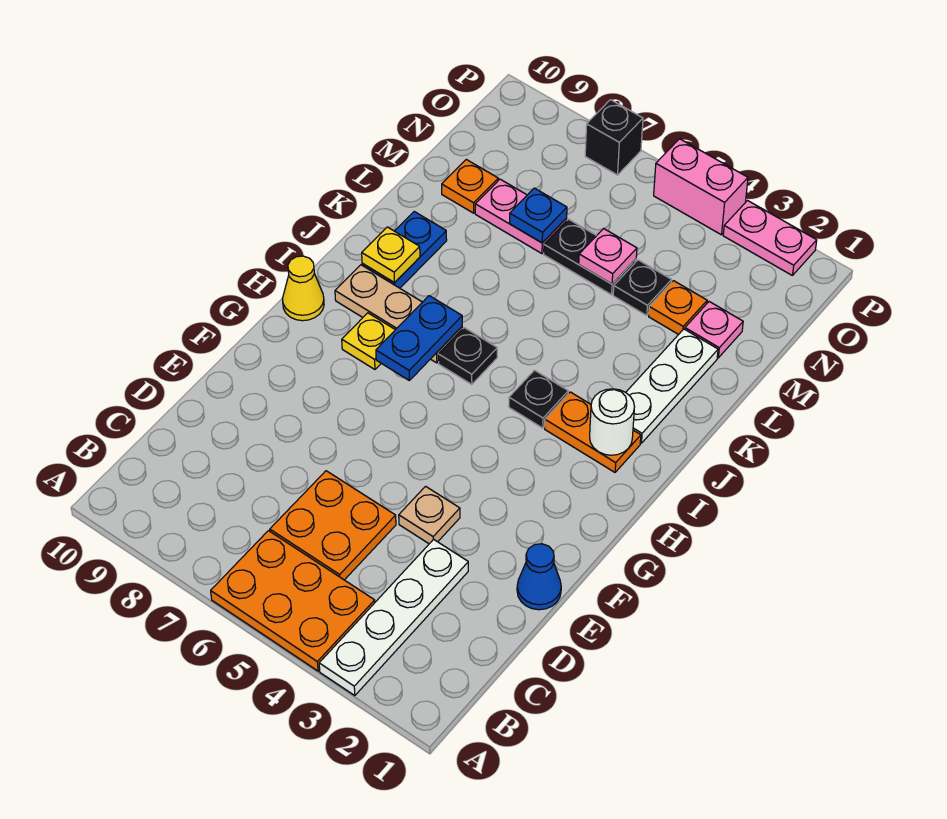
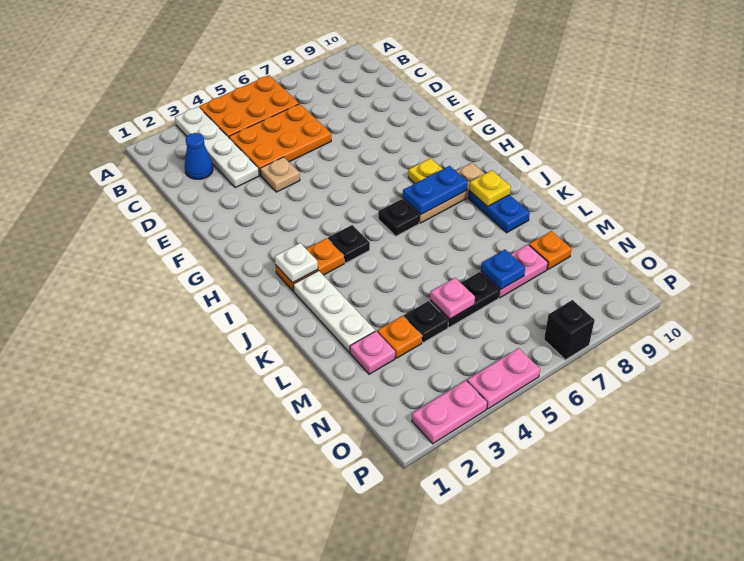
orange 2x2 plate [270,471,396,580] -> orange 2x3 plate [229,104,331,175]
blue 1x1 cone [517,544,561,610] -> blue 1x1 cone moved to [185,133,213,179]
blue 1x2 plate [376,296,462,380] -> blue 1x2 plate turned to [403,166,468,215]
yellow 1x1 cone [282,256,324,321] -> none
white 1x1 round brick [590,389,634,455] -> white 1x1 plate [275,243,318,283]
pink 1x2 brick [654,139,748,235] -> pink 1x2 plate [467,348,540,409]

